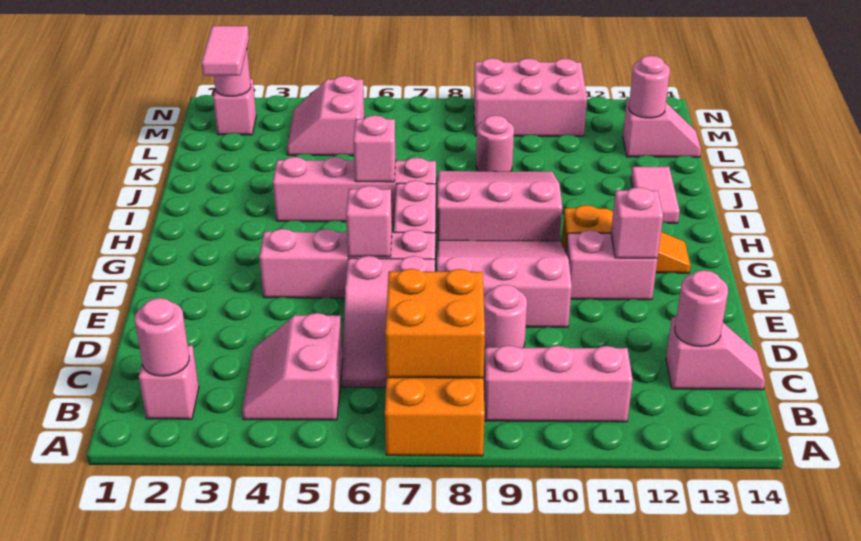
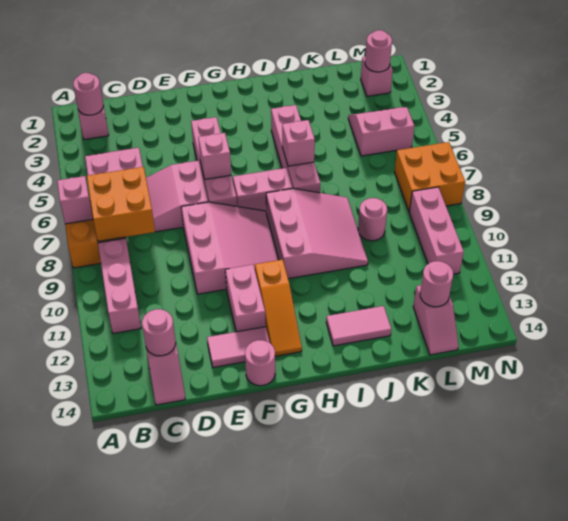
pink 1x1 round brick [484,285,527,348] -> pink 1x1 round brick moved to [245,340,275,386]
pink 1x1 brick [611,187,663,258] -> pink 1x1 brick moved to [57,176,93,224]
pink 1x2 tile [201,26,249,76] -> pink 1x2 tile moved to [207,327,270,368]
none -> orange 2x2 brick [395,142,465,212]
pink 2x3 brick [474,58,587,136] -> pink 1x3 brick [409,187,464,274]

